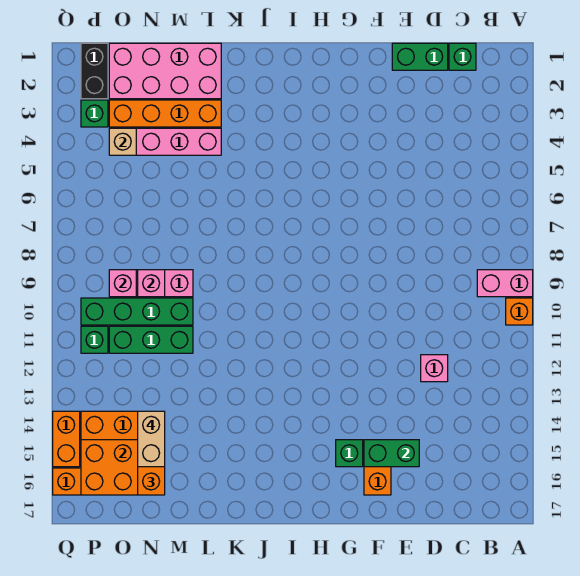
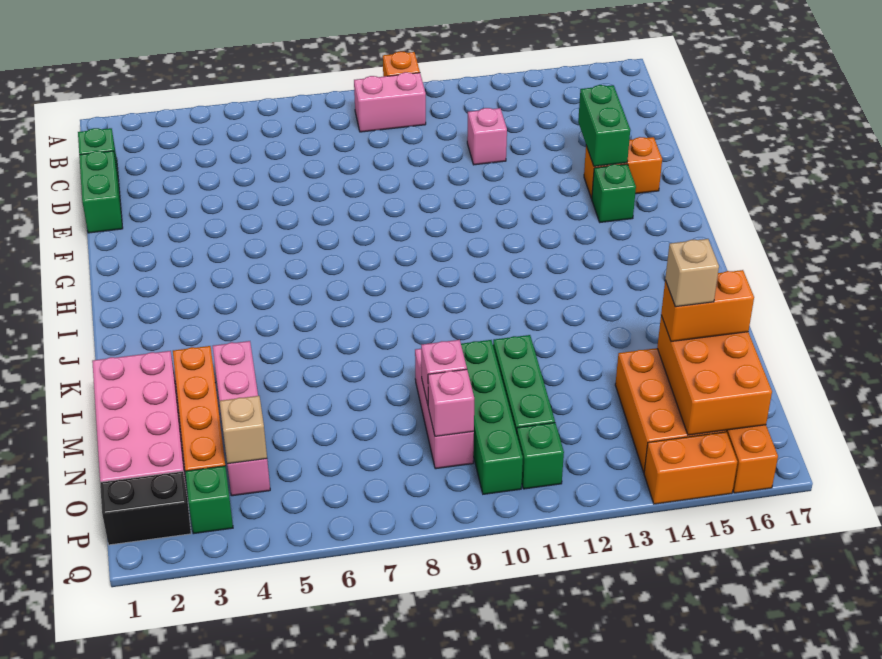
pink 1x2 brick [477,270,533,297] -> pink 1x2 brick turned to [354,72,426,132]
tan 1x2 brick [138,411,165,467] -> tan 1x1 brick [665,239,719,307]

